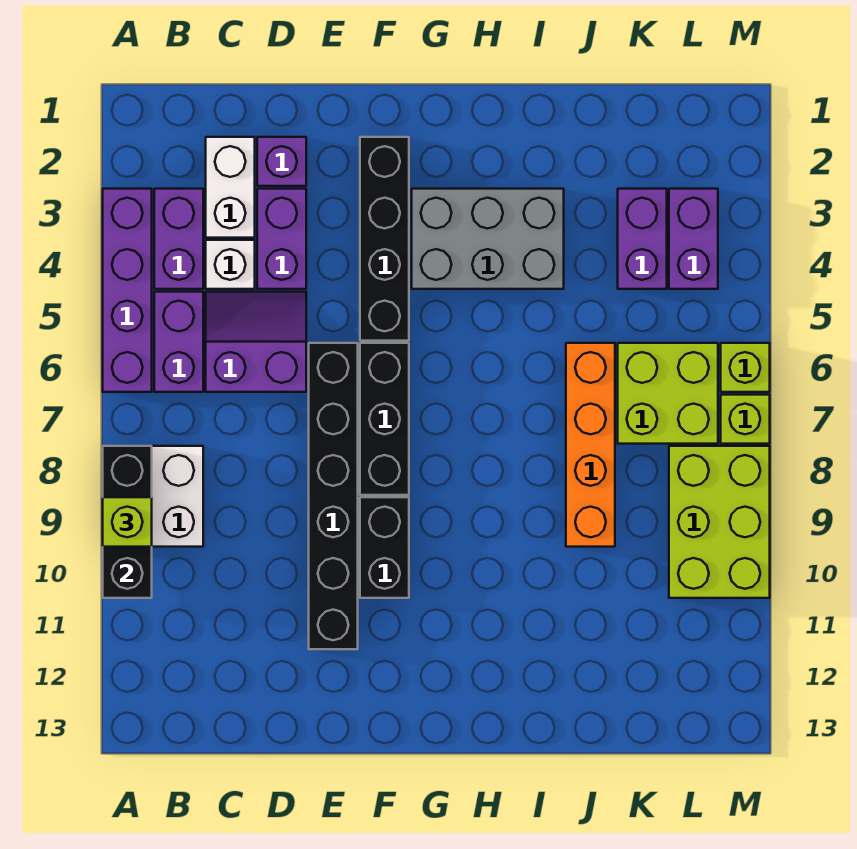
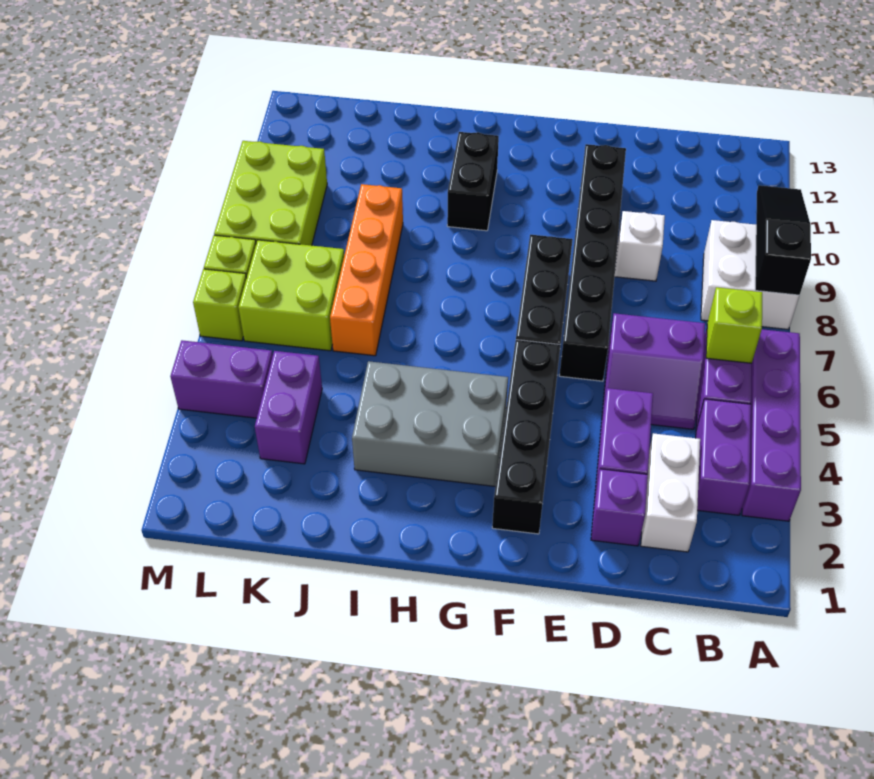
black 1x3 brick [103,446,152,598] -> black 1x3 slope [755,185,811,295]
lime 1x1 brick [103,497,152,547] -> lime 1x1 brick moved to [706,287,762,363]
white 1x1 brick [206,240,255,289] -> white 1x1 brick moved to [615,211,665,281]
black 1x2 brick [360,497,409,598] -> black 1x2 brick moved to [447,132,499,231]
purple 1x2 brick [669,189,718,289] -> purple 1x2 brick turned to [170,340,273,418]

